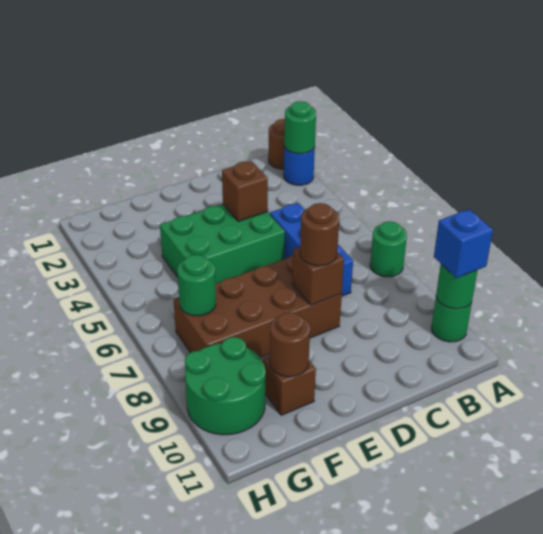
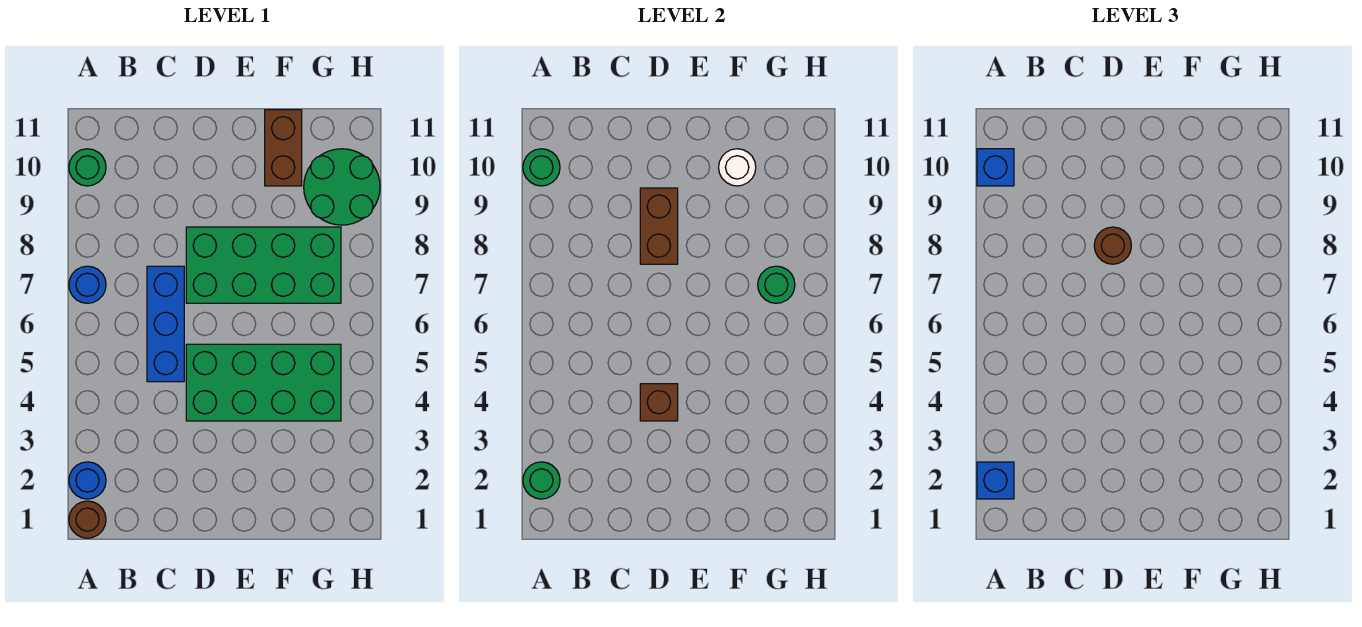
none -> blue 1x1 brick [977,462,1014,499]
green 1x1 round brick [370,221,407,277] -> blue 1x1 round brick [69,266,106,303]
green 2x3 brick [160,204,285,284] -> green 2x4 brick [186,344,341,421]
brown 2x4 brick [173,255,342,358] -> green 2x4 brick [186,227,341,303]
brown 1x1 brick [292,247,344,305] -> brown 1x2 brick [640,188,678,264]
brown 1x1 brick [263,355,316,415] -> brown 1x2 brick [265,110,302,186]
brown 1x1 round brick [270,312,310,377] -> white 1x1 round brick [719,149,756,186]

